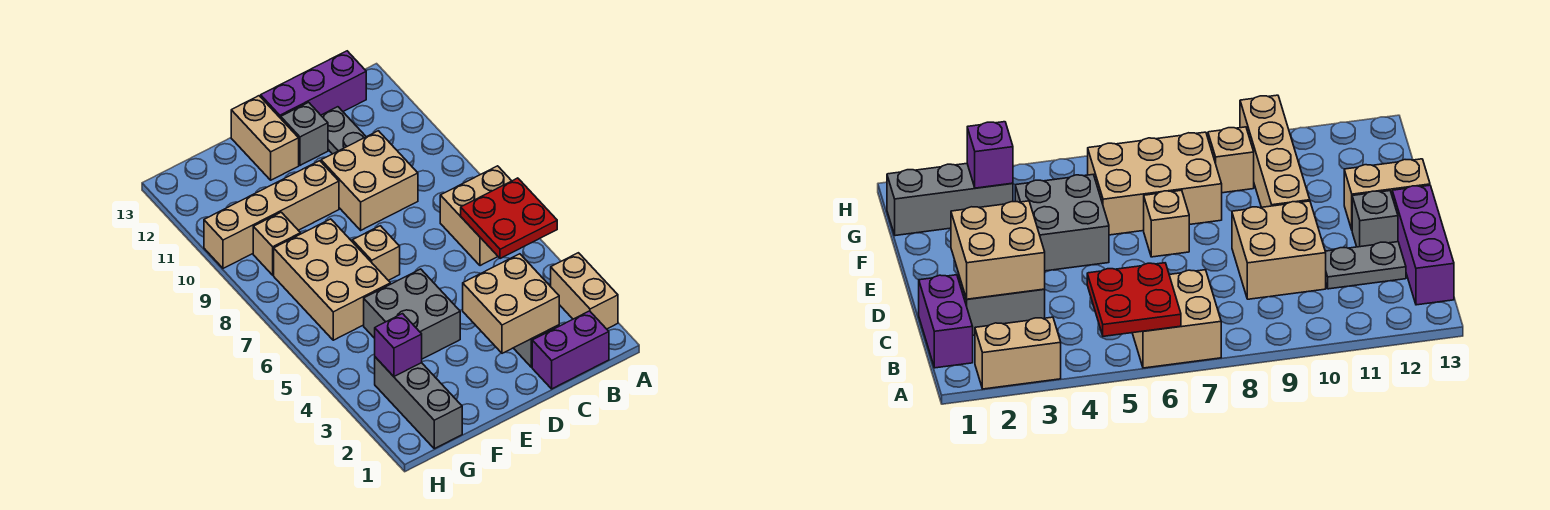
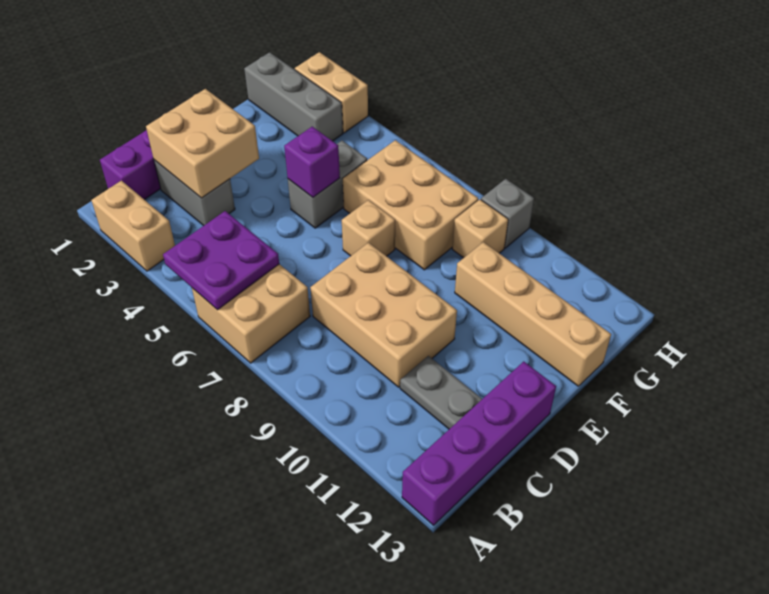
red 2x2 plate [461,178,557,259] -> purple 2x2 plate [163,211,279,310]
purple 1x3 brick [261,51,366,118] -> purple 1x4 brick [402,361,556,525]
tan 2x2 brick [321,131,418,230] -> tan 2x3 brick [310,243,457,387]
grey 1x1 brick [281,102,328,165] -> grey 1x1 brick moved to [481,179,534,248]
grey 2x2 brick [364,269,460,359] -> grey 1x2 brick [288,141,367,228]
tan 1x4 brick [204,161,339,268] -> tan 1x4 brick turned to [455,242,611,386]
tan 1x2 brick [231,96,299,180] -> tan 1x2 brick moved to [295,52,368,133]
purple 1x1 brick [375,314,422,376] -> purple 1x1 brick moved to [284,127,340,197]

